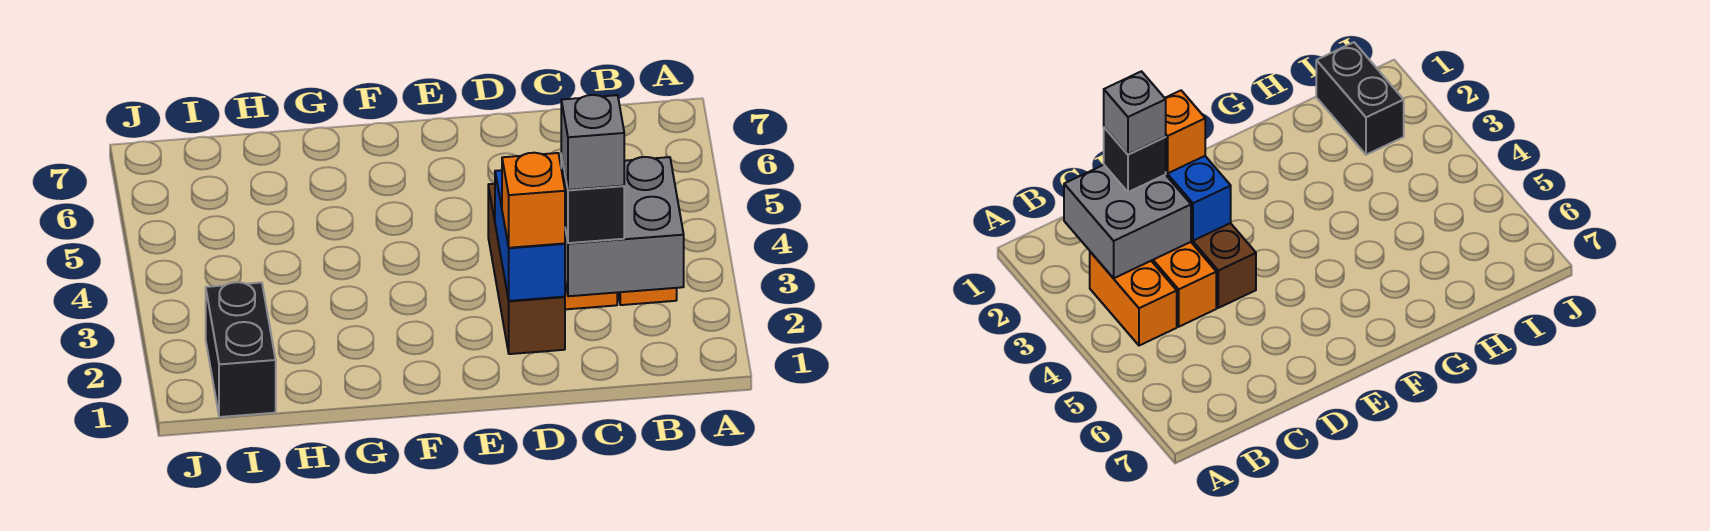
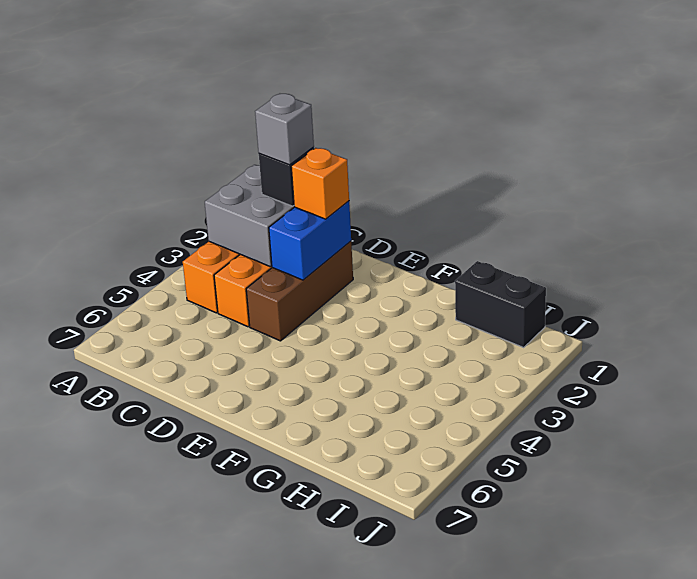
black 1x2 brick [206,282,276,417] -> black 1x2 brick turned to [455,261,546,348]

